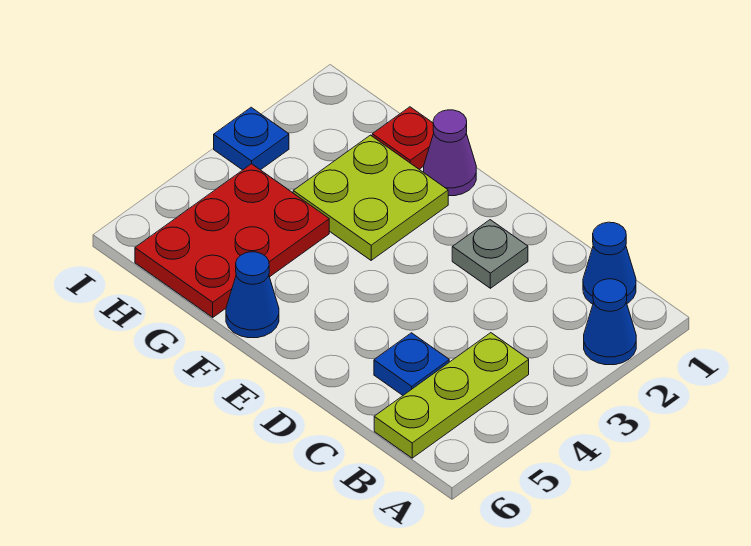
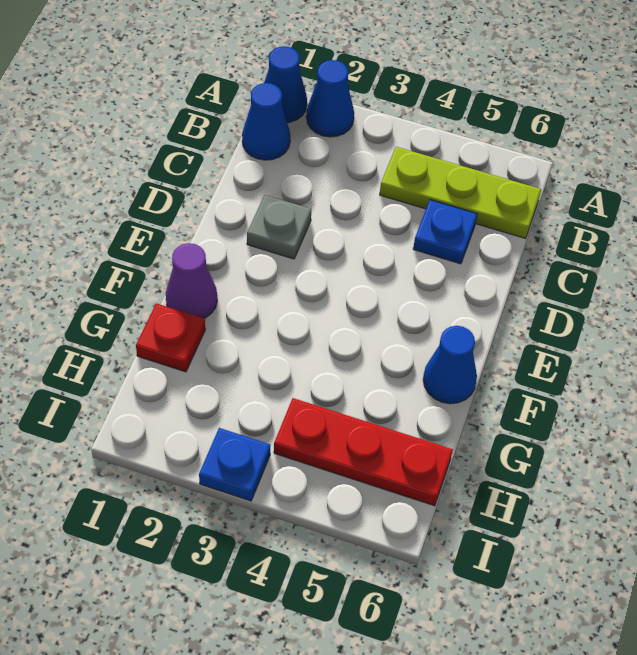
none -> blue 1x1 cone [264,46,307,123]
lime 2x2 plate [293,135,448,260] -> none
red 2x3 plate [135,164,329,317] -> red 1x3 plate [274,398,453,506]

